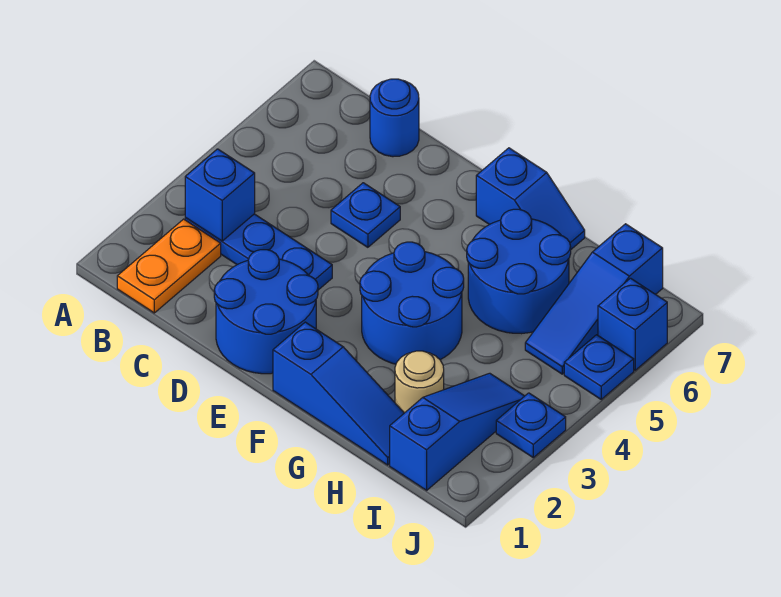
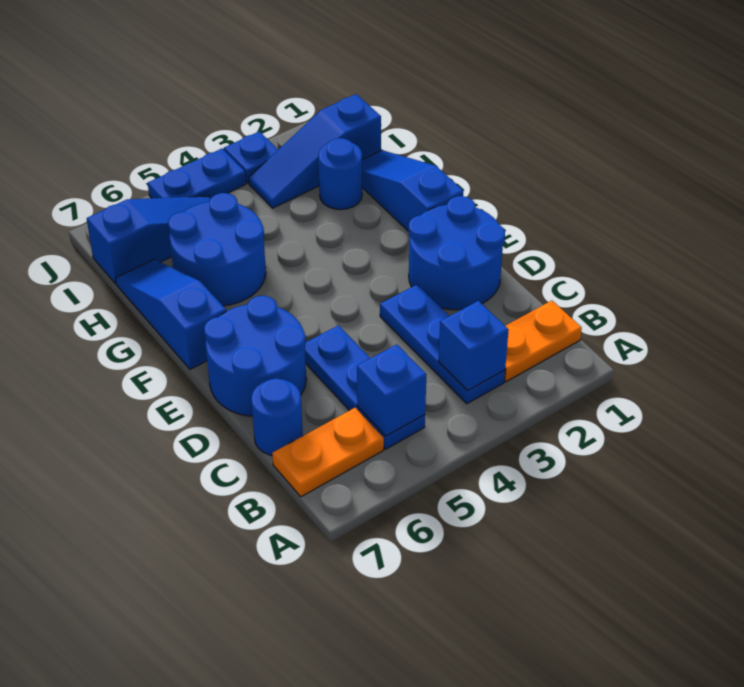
none -> orange 1x2 plate [272,408,384,497]
blue 1x1 plate [331,183,400,247] -> blue 1x3 plate [305,325,425,449]
blue 2x2 round brick [360,242,464,364] -> blue 2x2 round brick moved to [204,296,306,416]
blue 1x2 slope [476,148,585,249] -> blue 1x3 slope [116,259,226,369]
tan 1x1 round brick [395,351,444,413] -> blue 1x1 round brick [318,138,362,210]
blue 1x1 plate [564,335,634,399] -> blue 1x2 plate [148,149,246,198]
blue 1x1 brick [598,278,667,370] -> blue 1x1 brick moved to [357,344,427,436]

